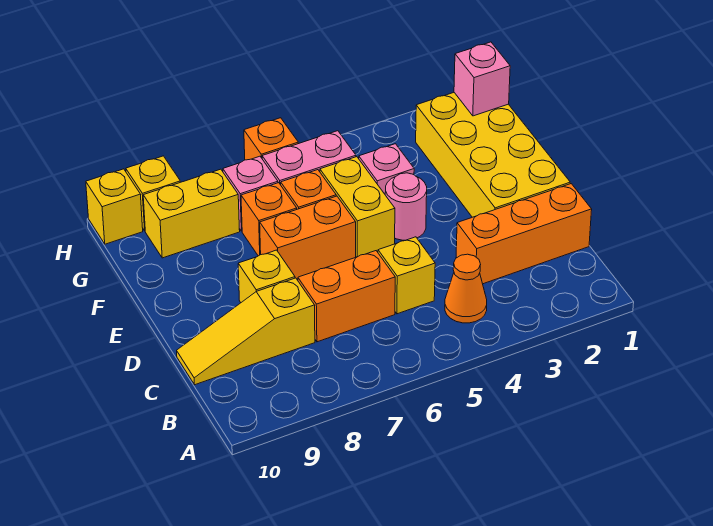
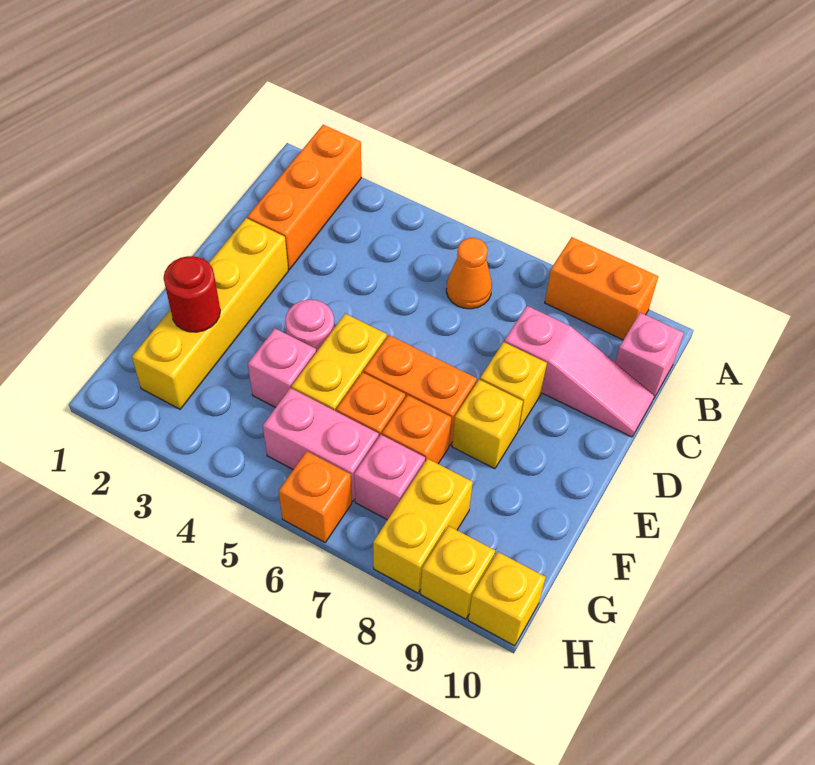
orange 1x1 cone [445,254,487,323] -> orange 1x1 cone moved to [446,238,492,309]
orange 1x3 brick [456,184,592,284] -> orange 1x3 brick turned to [247,125,361,270]
yellow 1x1 brick [378,237,435,314] -> yellow 1x1 brick moved to [452,379,523,469]
orange 1x2 brick [298,251,395,342] -> orange 1x2 brick moved to [545,237,658,340]
yellow 1x3 slope [177,278,315,385] -> pink 1x3 slope [504,306,654,437]
yellow 2x4 brick [416,93,570,217] -> yellow 1x4 brick [132,218,288,409]
none -> red 1x1 round brick [164,256,220,332]
pink 1x1 brick [454,42,510,116] -> pink 1x1 brick moved to [615,313,684,398]
yellow 1x2 brick [143,169,240,258] -> yellow 1x2 brick turned to [373,459,473,593]

